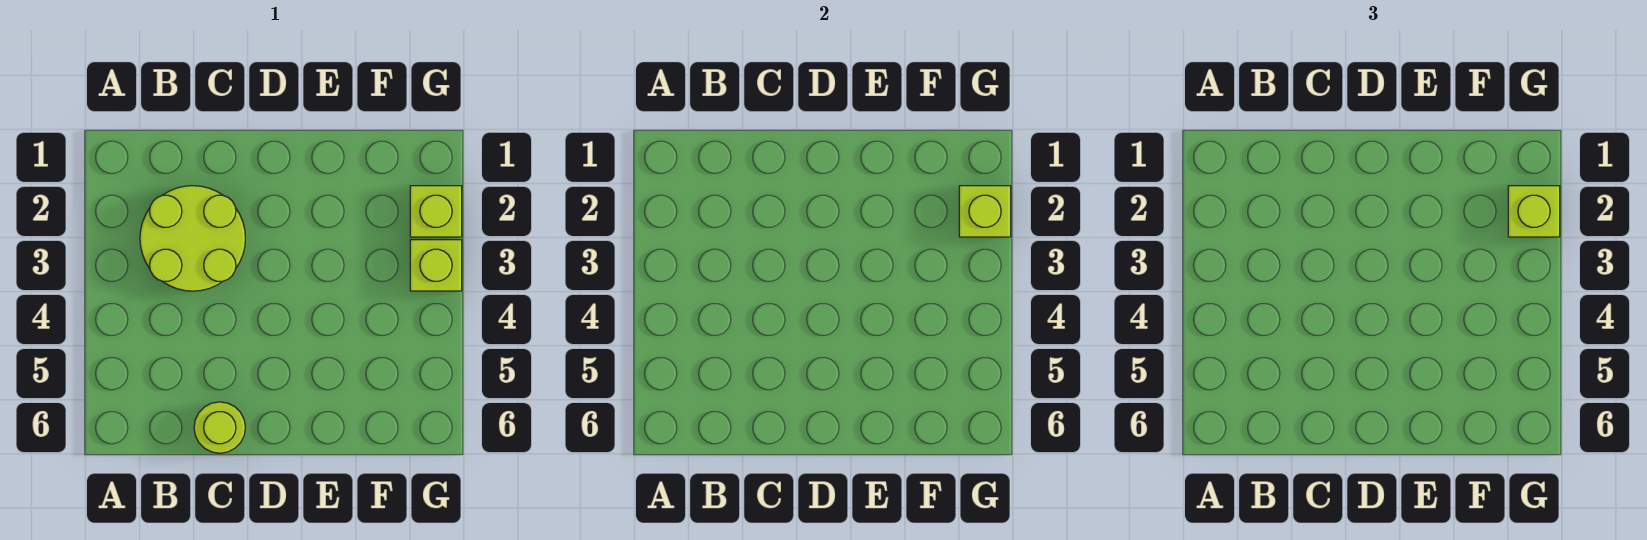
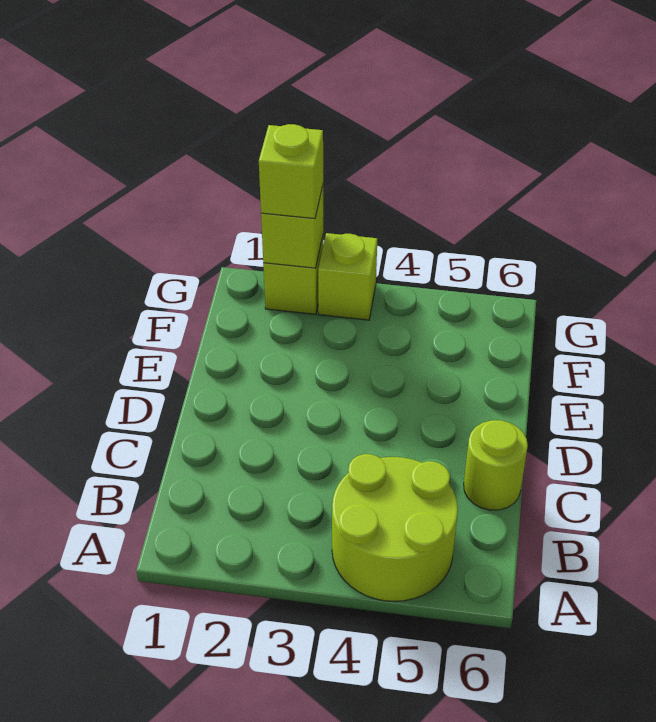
lime 2x2 round brick [140,186,245,291] -> lime 2x2 round brick moved to [332,454,458,601]

